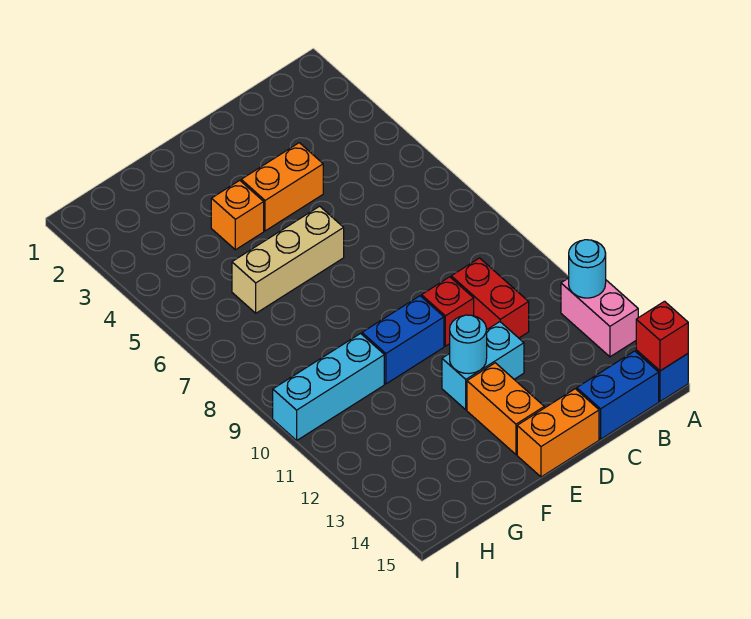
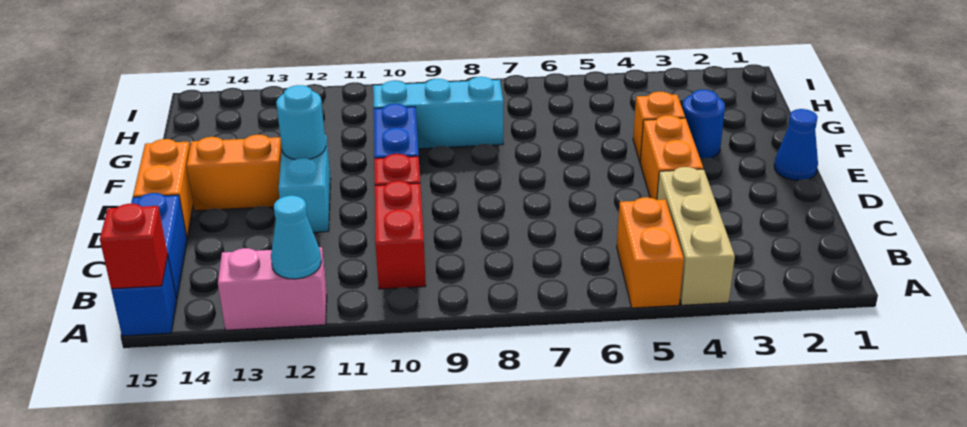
none -> orange 1x2 brick [617,197,684,308]
cyan 1x1 round brick [569,240,606,298] -> cyan 1x1 cone [271,196,321,279]
red 1x2 brick [451,258,529,338] -> red 1x2 brick turned to [375,181,426,289]
none -> blue 1x1 cone [774,109,818,180]
tan 1x3 brick [232,206,344,313] -> tan 1x3 brick moved to [657,167,735,305]
none -> blue 1x1 round brick [682,90,725,159]
cyan 1x3 brick [273,334,384,440] -> cyan 1x3 brick turned to [373,77,503,149]

